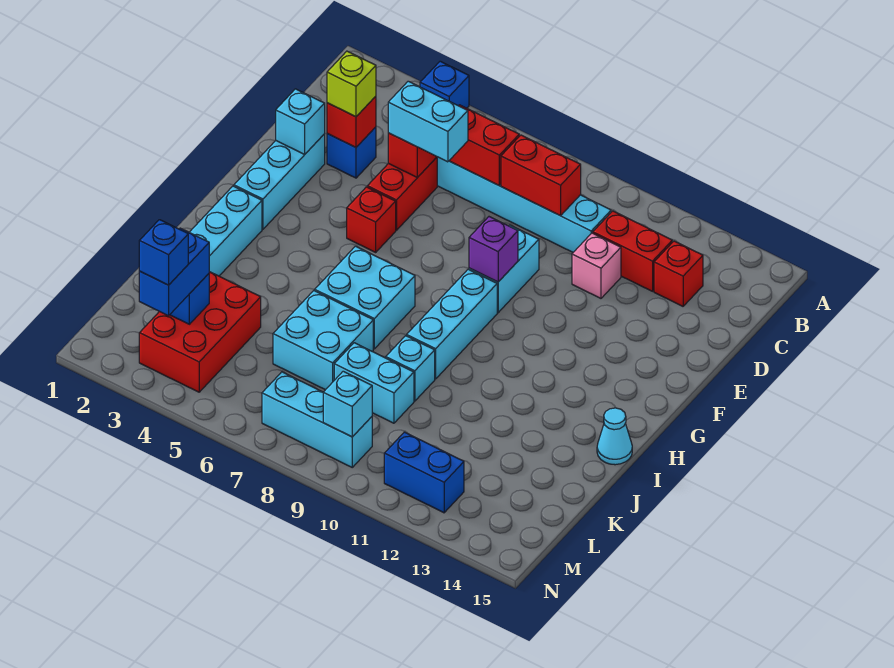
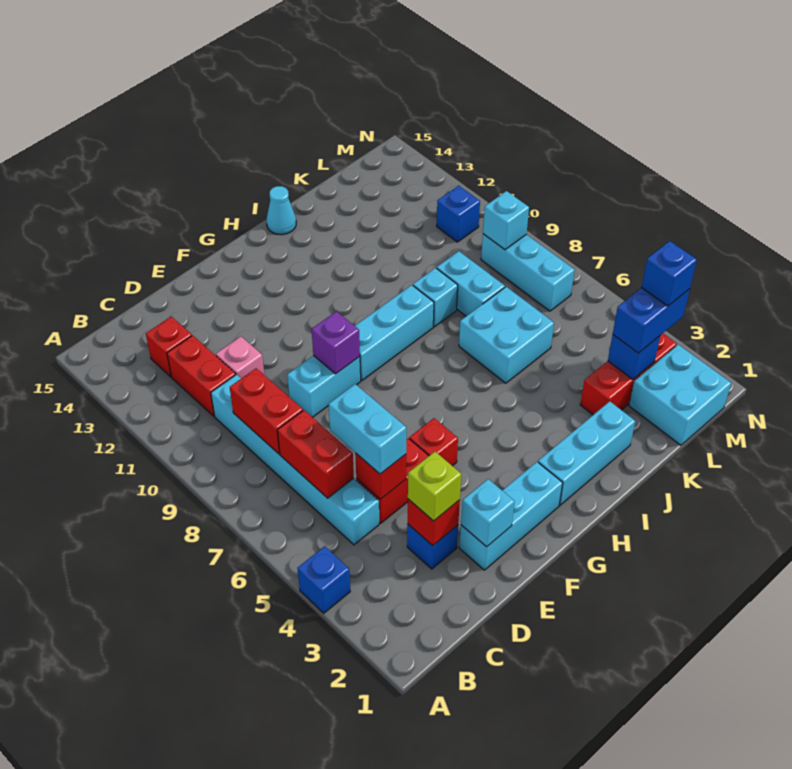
cyan 2x2 brick [315,246,415,349] -> cyan 2x2 brick moved to [629,345,731,445]
red 2x3 brick [139,272,261,392] -> red 1x3 brick [580,333,677,415]
blue 1x2 brick [384,432,464,513] -> blue 1x1 brick [437,186,480,242]

